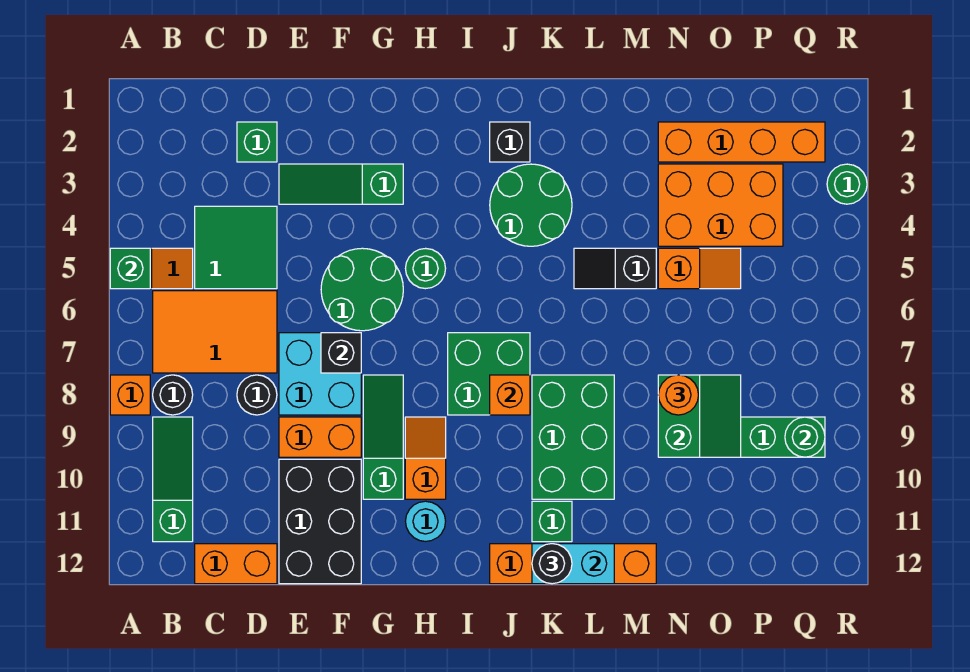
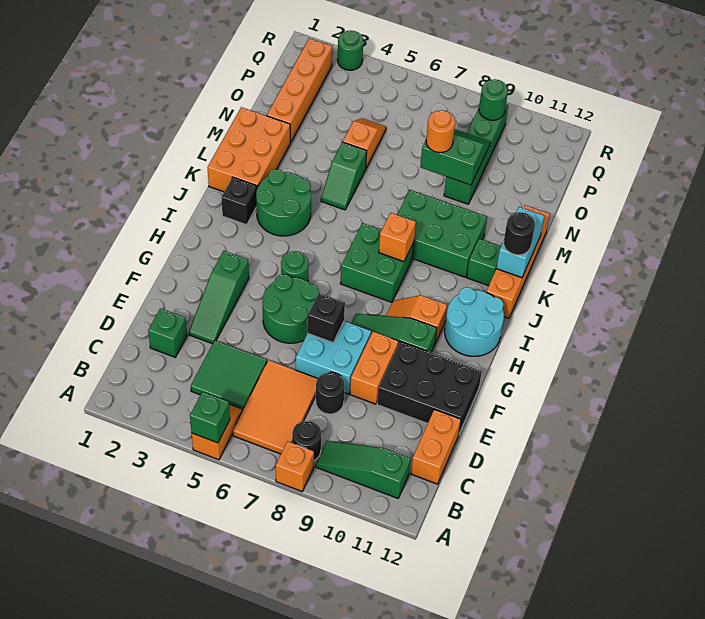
cyan 1x1 round brick [406,501,446,541] -> cyan 2x2 round brick [445,287,504,356]
black 1x2 slope [574,248,656,289] -> green 1x2 slope [321,142,367,210]
orange 2x3 brick [658,164,783,246] -> orange 2x3 brick moved to [207,107,291,192]

